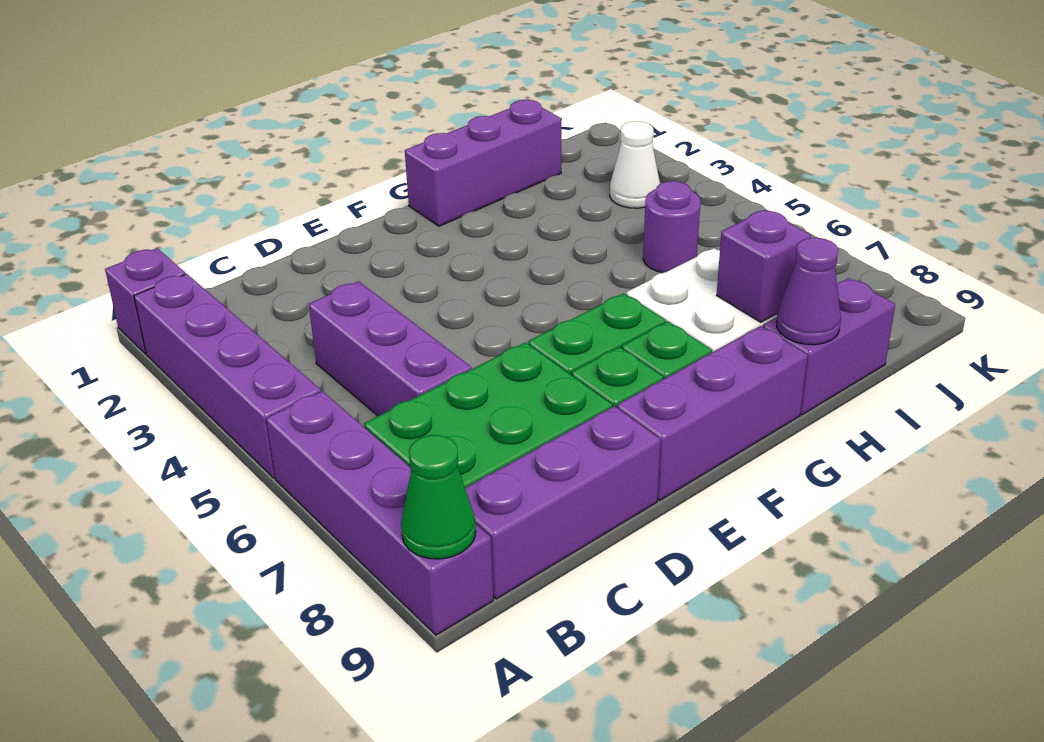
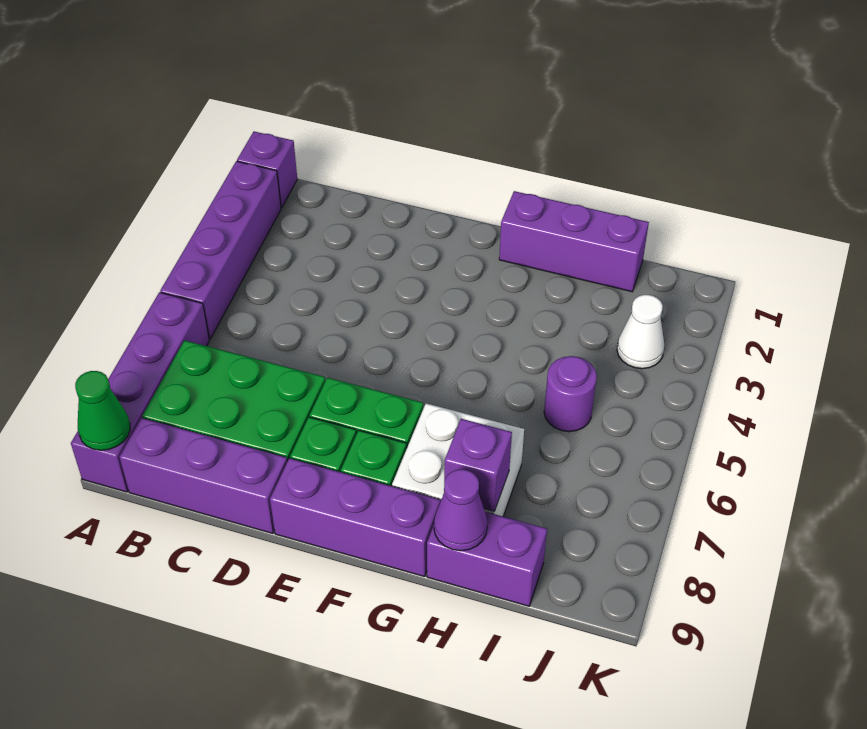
purple 1x3 brick [309,282,472,416] -> none

